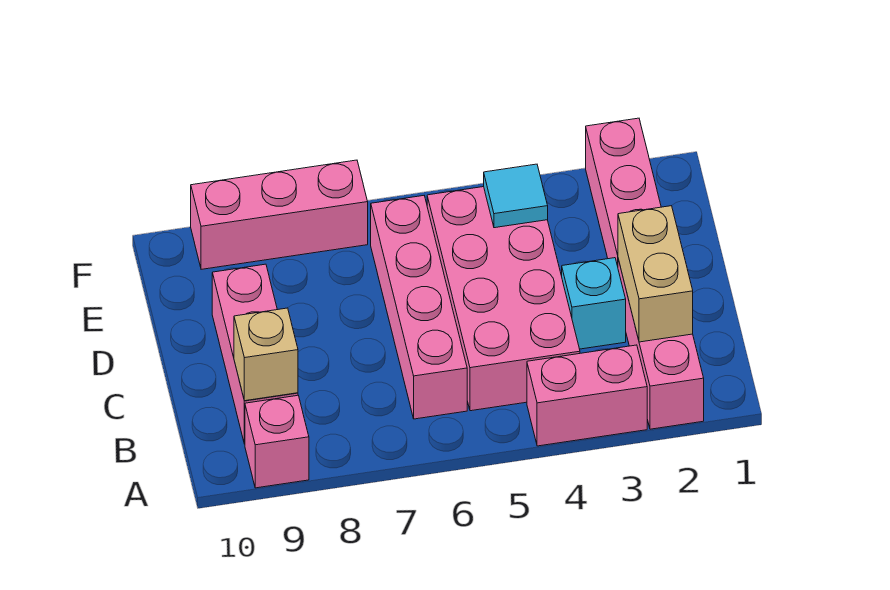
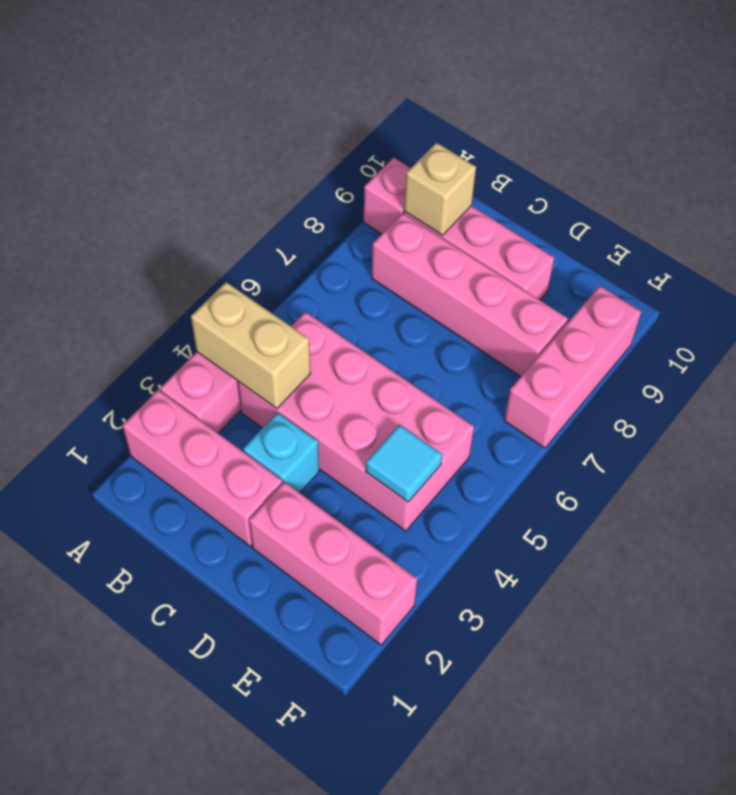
tan 1x2 brick [618,206,693,342] -> tan 1x2 brick moved to [191,282,311,408]
pink 1x4 brick [371,196,467,419] -> pink 1x4 brick moved to [372,213,568,377]

